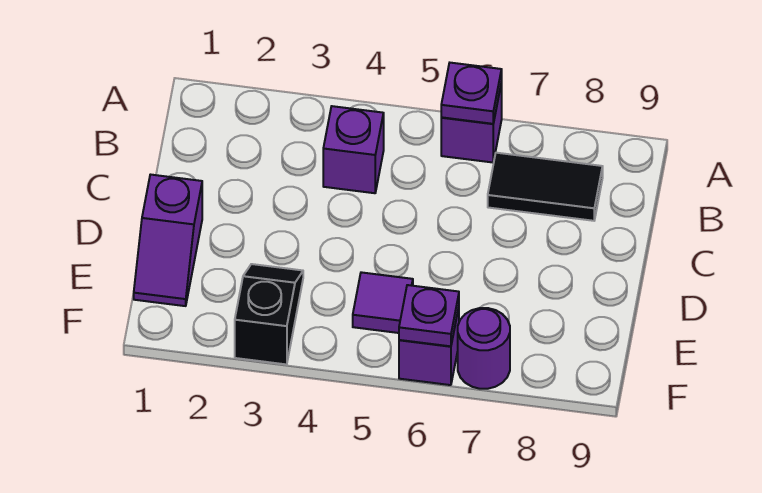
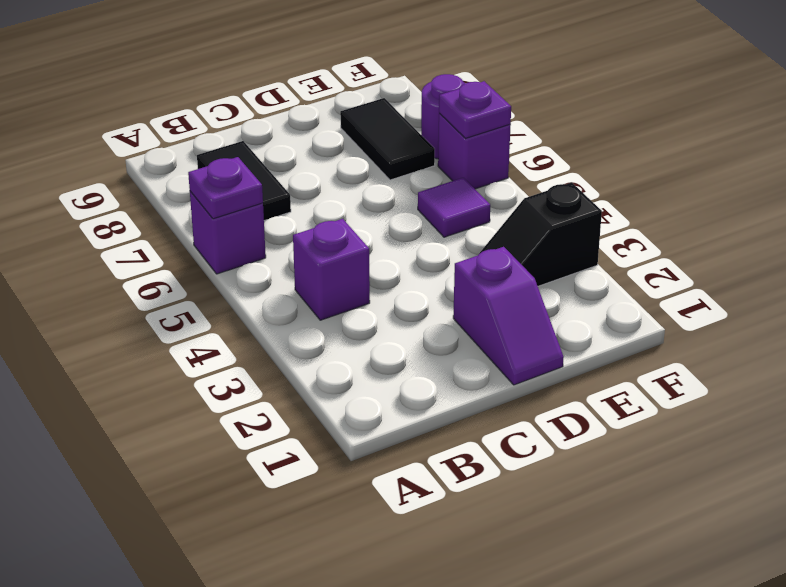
purple 1x2 slope [134,175,202,306] -> purple 1x2 slope turned to [453,247,564,385]
none -> black 1x2 tile [340,98,435,180]

